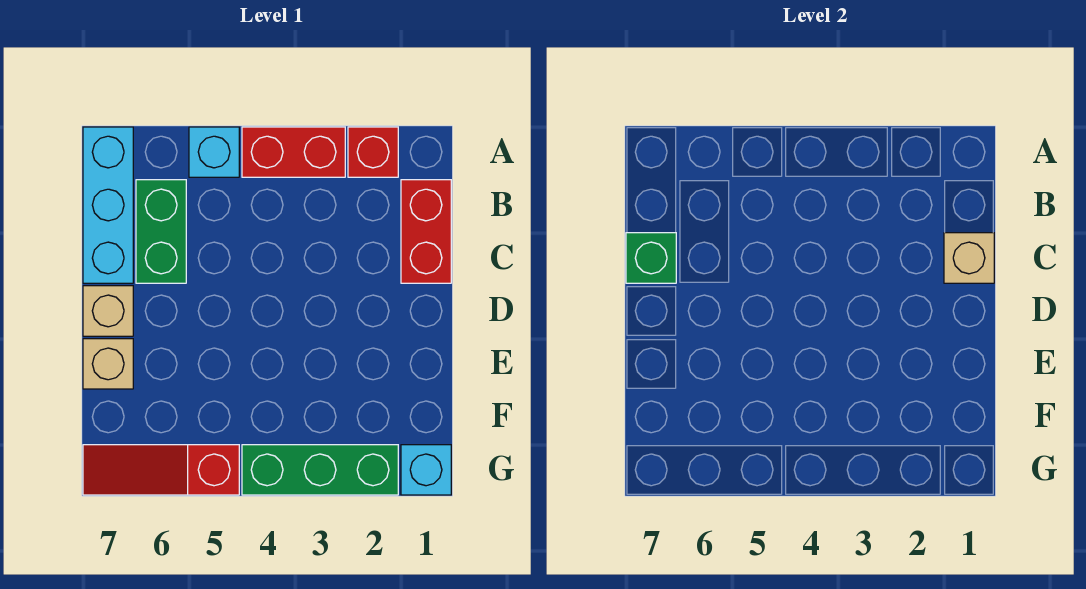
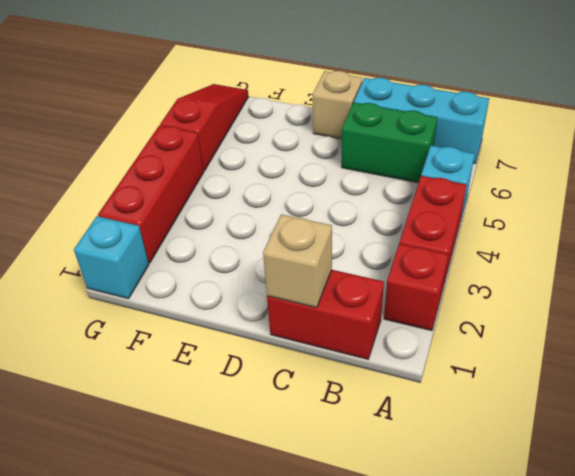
green 1x1 brick [626,233,676,283] -> none
tan 1x1 brick [83,339,133,389] -> none
green 1x3 brick [242,445,398,495] -> red 1x3 brick [98,125,204,263]

